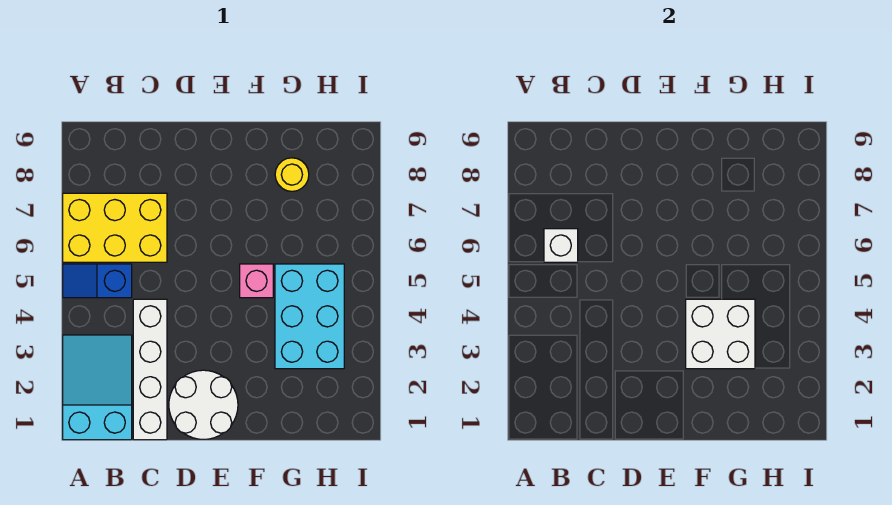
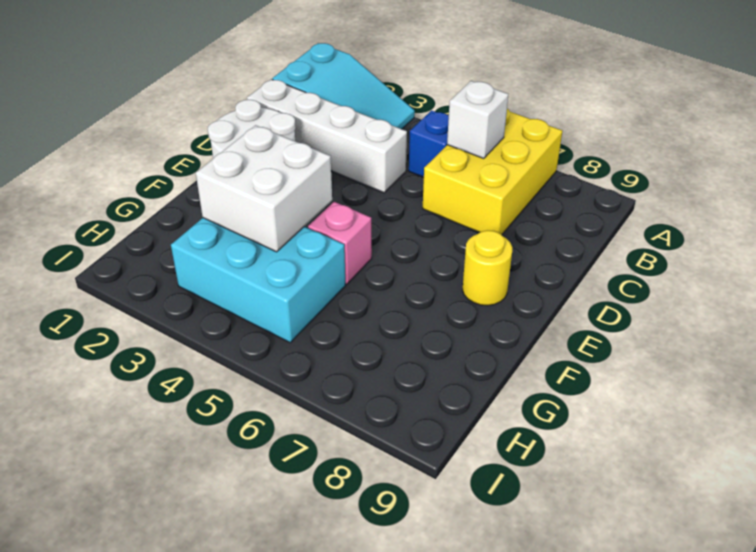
yellow 1x1 round brick [275,158,309,191] -> yellow 1x1 round brick moved to [462,230,512,306]

